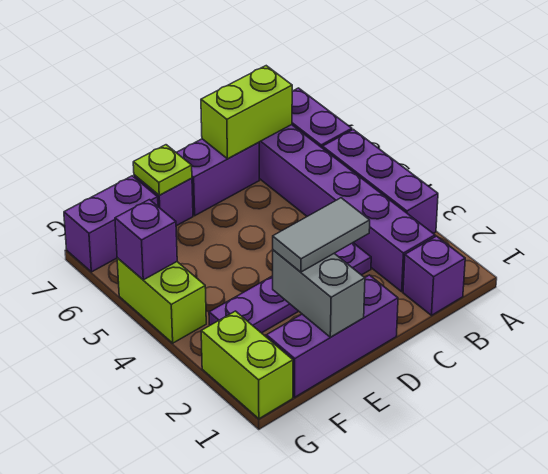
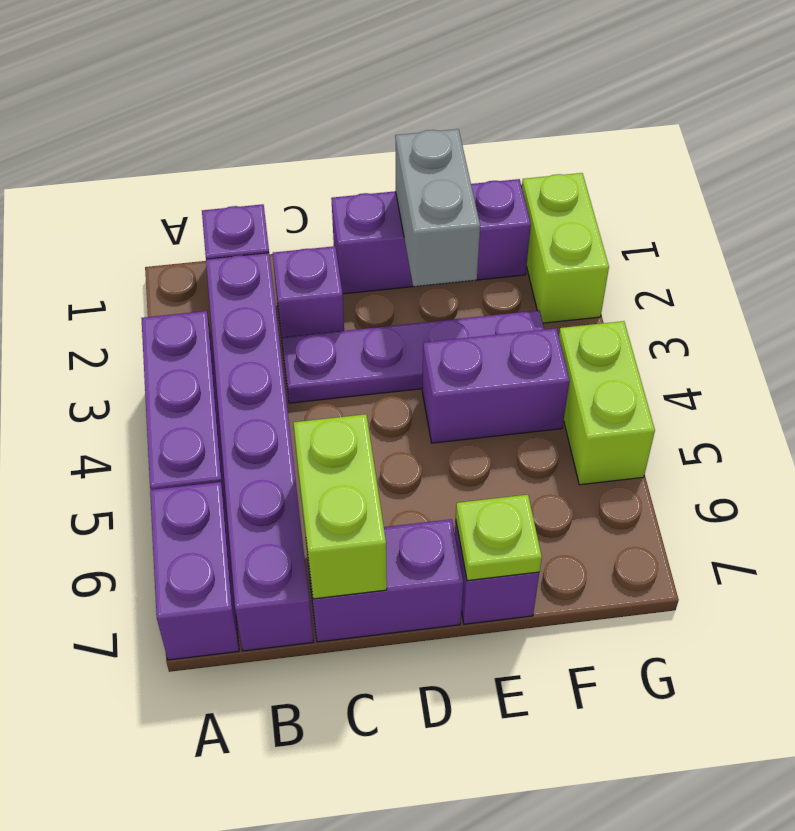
lime 1x2 brick [201,66,292,159] -> lime 1x2 brick turned to [294,414,387,599]
grey 1x2 tile [273,198,370,272] -> none
purple 1x2 brick [64,176,158,272] -> purple 1x2 brick moved to [422,328,570,443]
purple 1x1 brick [115,200,177,280] -> purple 1x1 brick moved to [273,246,344,337]

